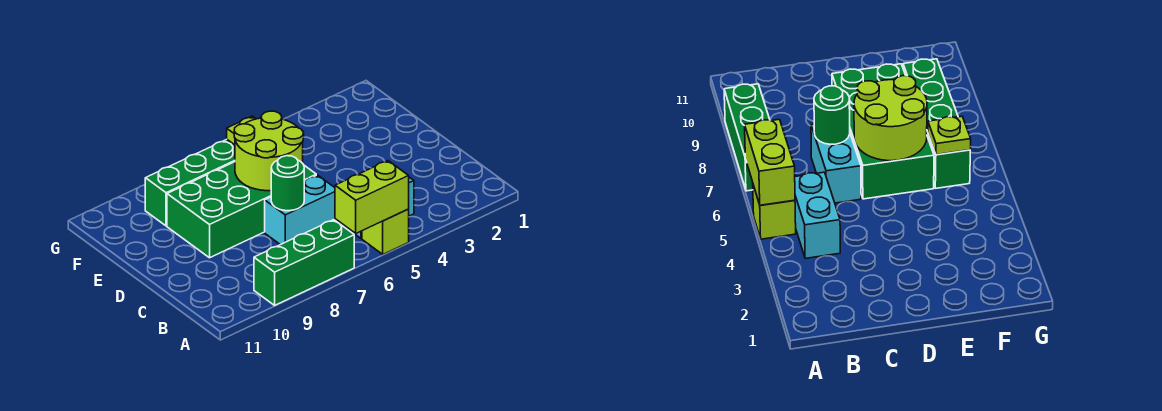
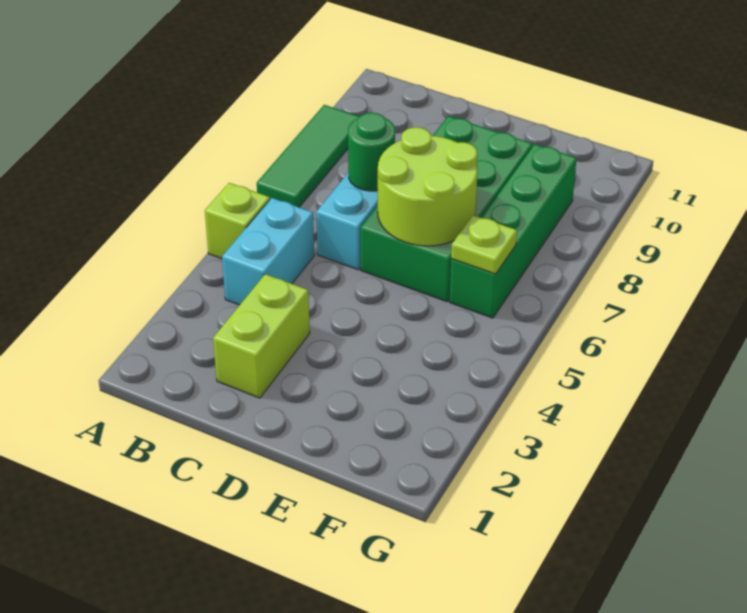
lime 1x2 brick [335,161,409,233] -> lime 1x2 brick moved to [213,274,310,398]
green 1x3 brick [254,220,354,305] -> green 1x3 tile [257,105,360,207]

